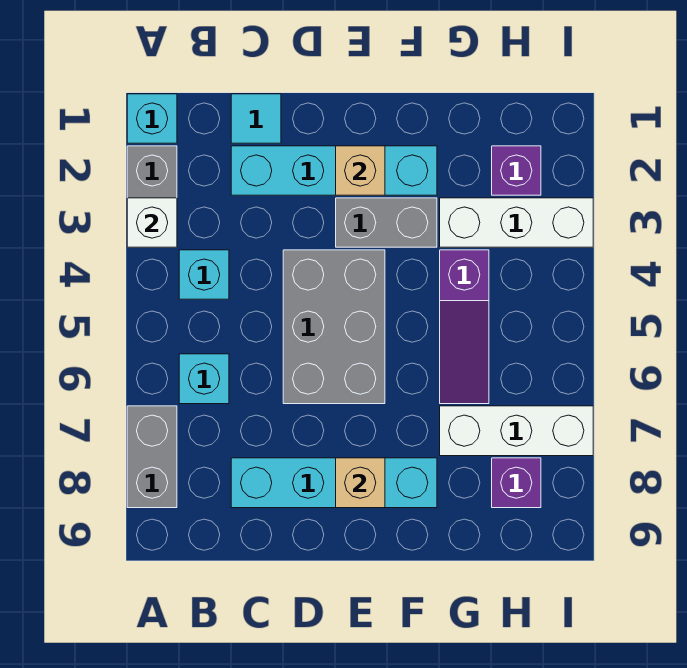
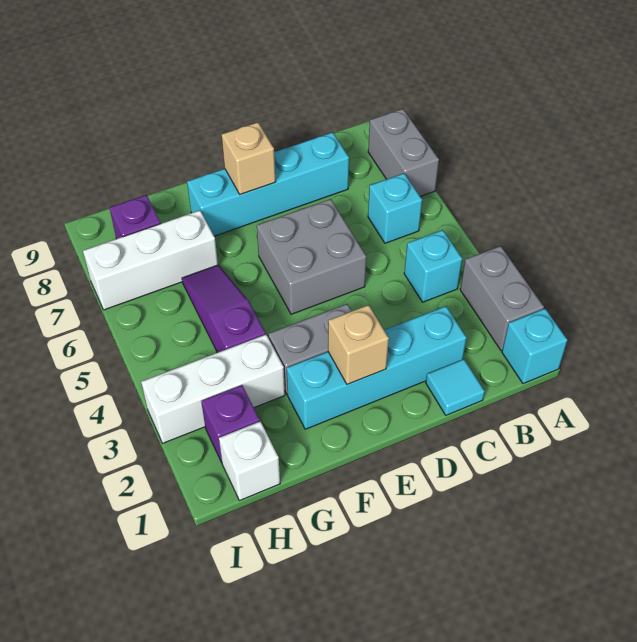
white 1x1 brick [127,198,177,247] -> white 1x1 brick moved to [219,421,280,501]
grey 2x3 brick [283,250,385,404] -> grey 2x2 brick [257,199,366,314]

